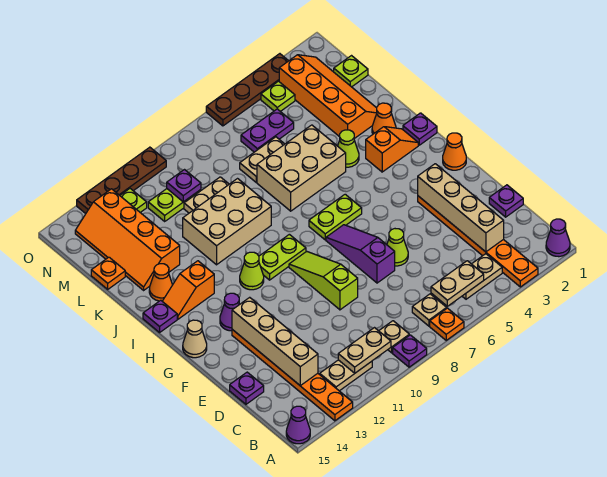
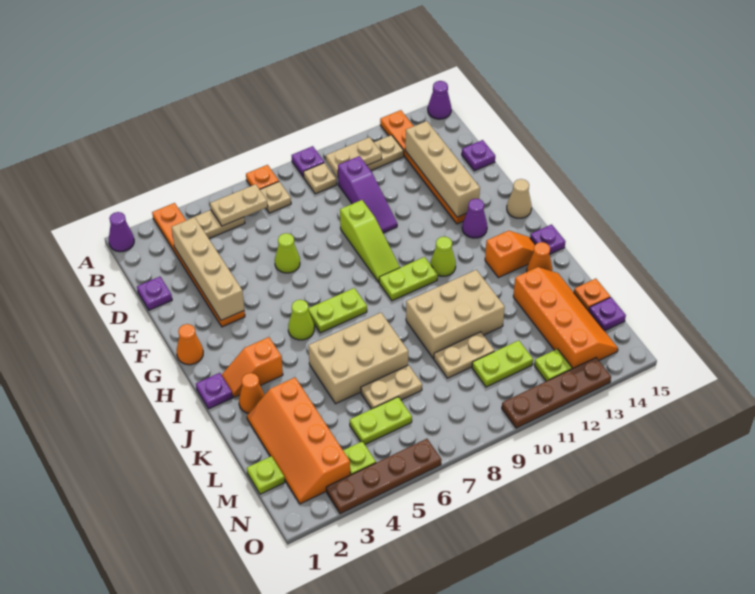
purple 1x3 slope [326,225,395,283] -> purple 1x3 slope moved to [338,156,397,233]
lime 1x1 cone [338,130,359,167] -> lime 1x1 cone moved to [288,300,314,340]
purple 1x2 plate [241,109,294,152] -> lime 1x2 plate [350,397,412,444]
purple 1x1 plate [167,170,201,202] -> purple 1x1 plate moved to [589,297,626,331]

